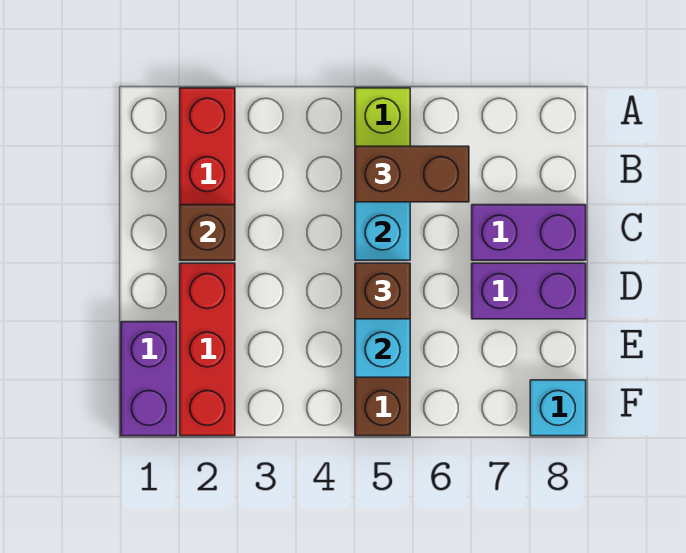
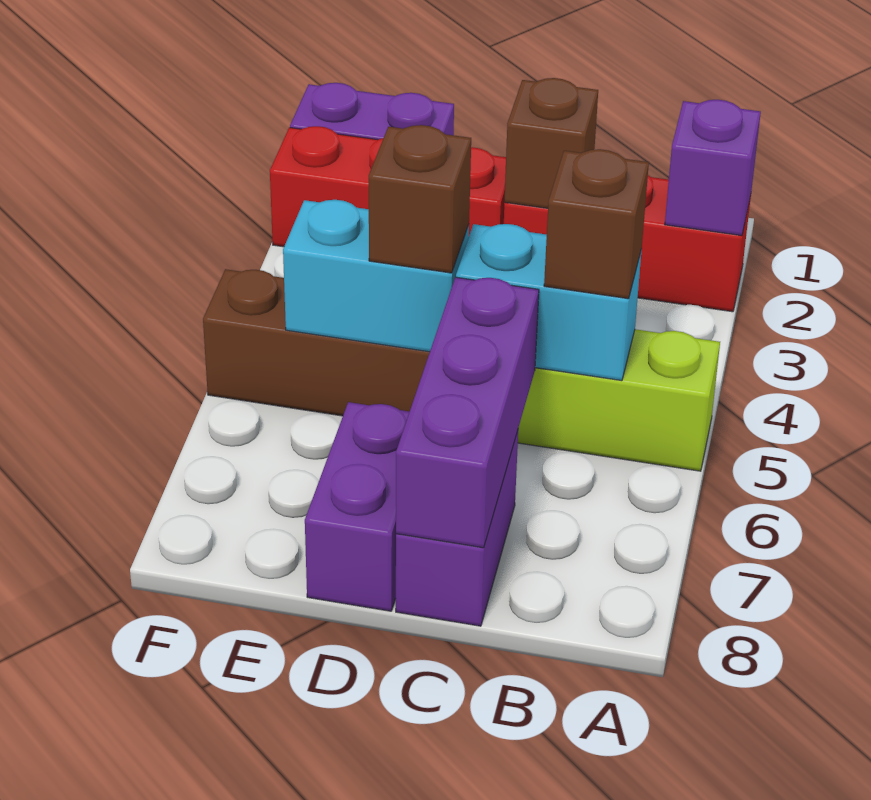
none -> purple 1x1 brick [665,100,761,236]
brown 1x2 brick [355,146,469,202] -> brown 1x1 brick [544,149,649,299]
none -> purple 1x3 brick [396,277,539,548]
cyan 1x1 brick [530,380,586,436] -> none

